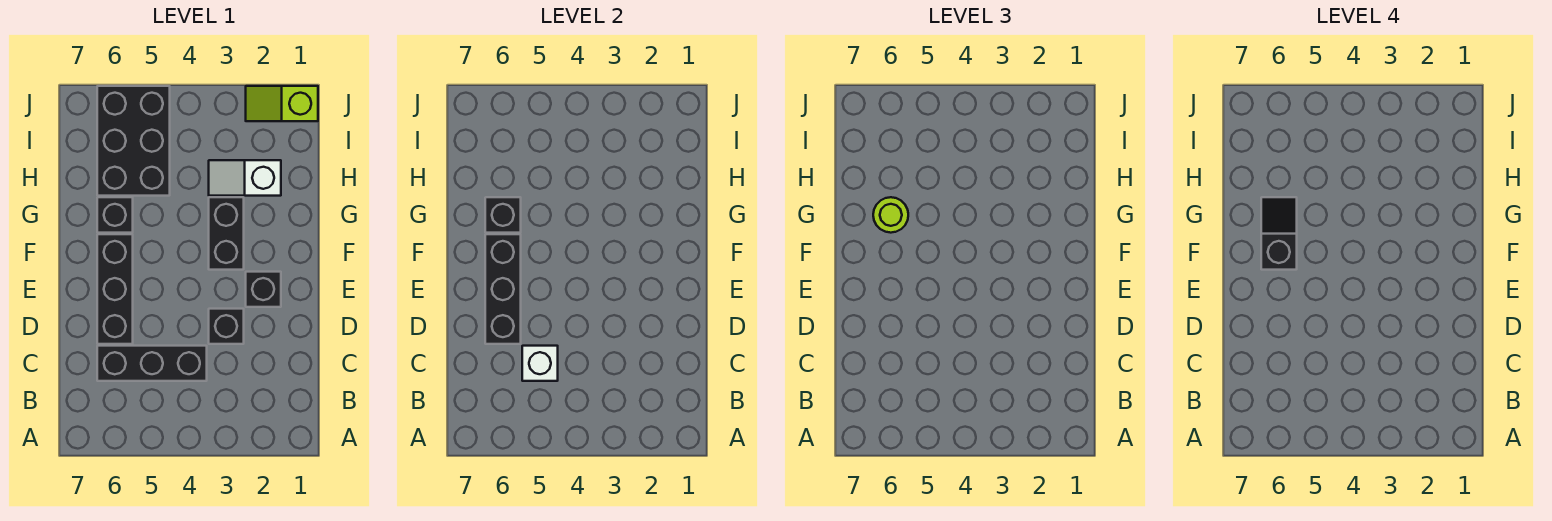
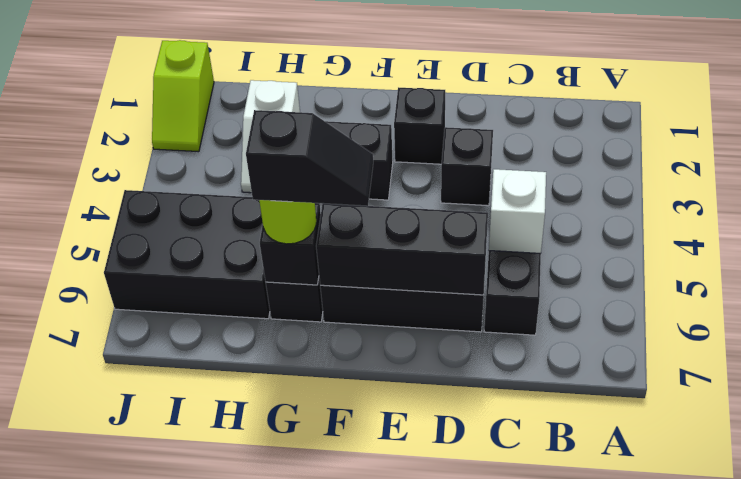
black 1x2 slope [1261,197,1297,270] -> black 1x2 slope turned to [246,110,373,206]

